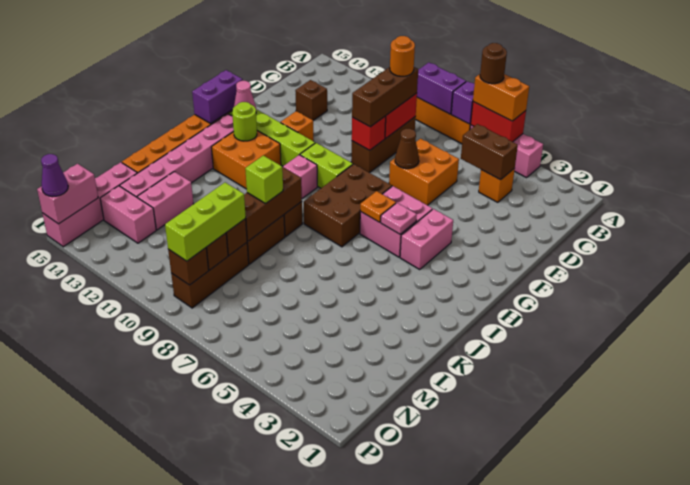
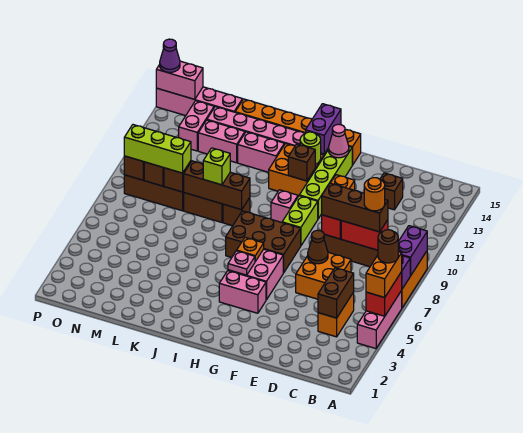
orange 1x1 brick [479,168,515,202] -> orange 1x2 brick [318,292,354,337]
purple 1x2 brick [192,70,243,123] -> purple 1x2 brick turned to [306,104,341,154]
none -> brown 1x1 brick [288,144,315,181]
none -> pink 1x2 brick [238,132,284,172]

